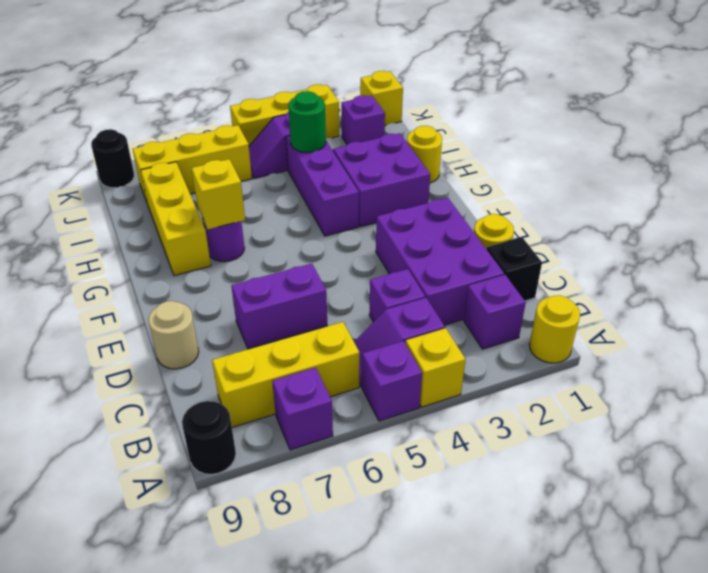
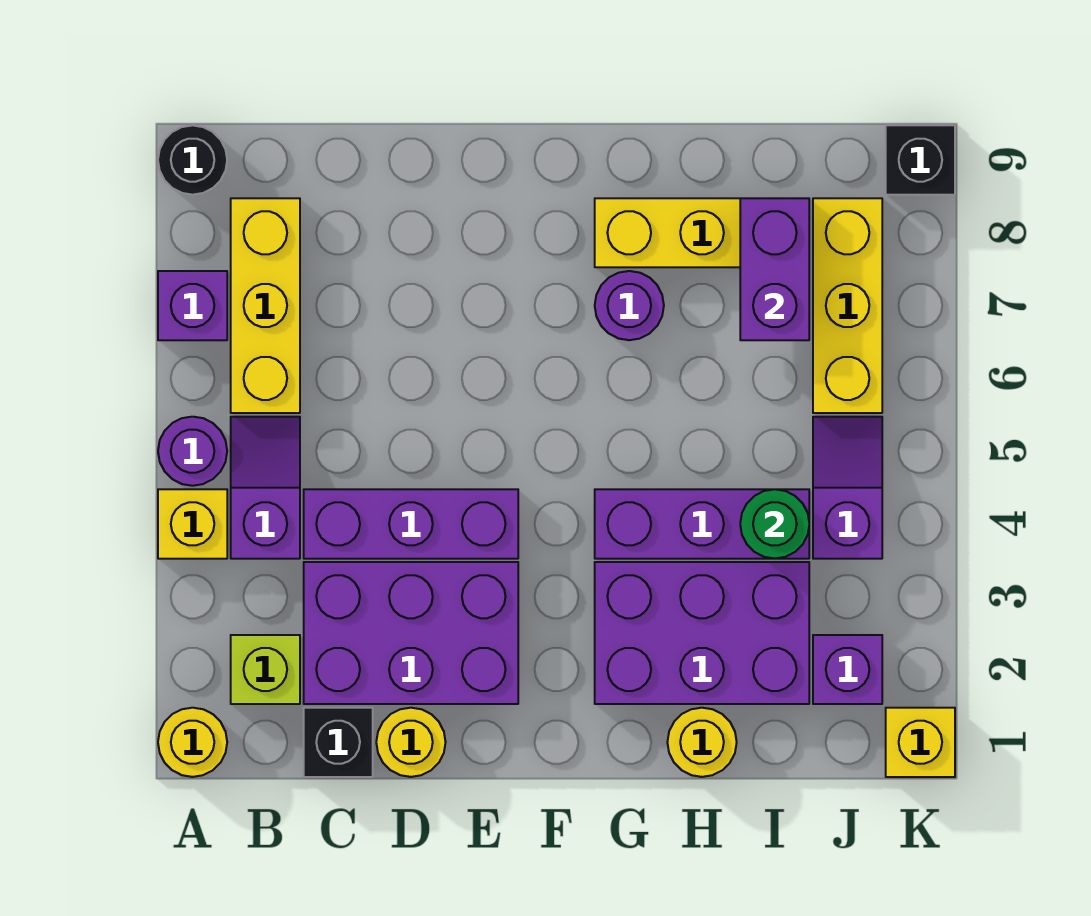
purple 1x1 brick [362,341,422,421] -> purple 1x1 round brick [158,417,227,486]
purple 1x1 brick [464,275,526,349] -> lime 1x1 brick [231,635,300,704]
purple 1x1 brick [369,269,425,322] -> purple 1x3 brick [304,489,518,559]
purple 1x2 brick [231,264,327,349] -> purple 1x2 brick moved to [740,198,809,340]
tan 1x1 round brick [149,301,199,369] -> none
purple 2x2 brick [333,133,430,227] -> purple 2x3 brick [595,562,809,704]
yellow 1x1 brick [191,159,245,229] -> none
yellow 1x3 brick [230,85,339,146] -> none
black 1x1 round brick [91,129,134,188] -> black 1x1 brick [886,125,955,195]

